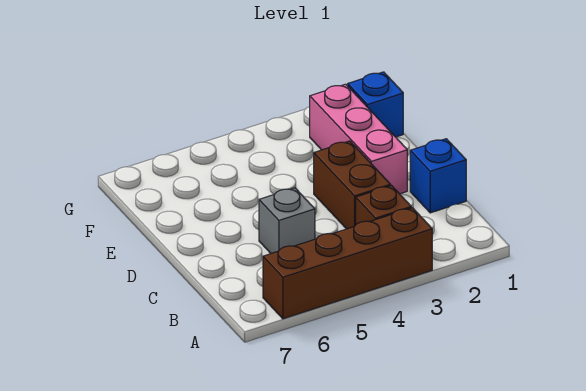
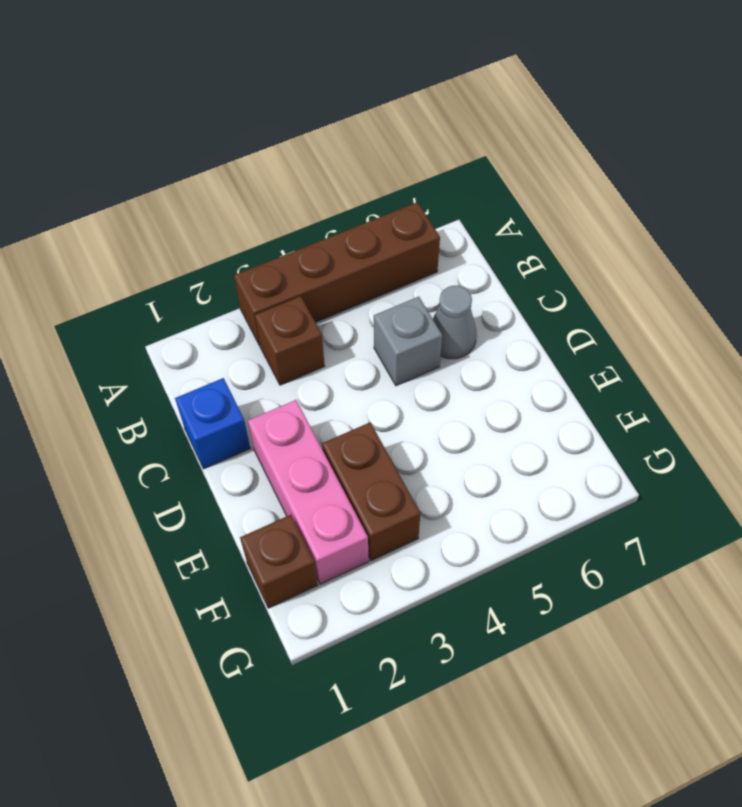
brown 1x2 brick [314,141,391,229] -> brown 1x2 brick moved to [322,423,420,561]
none -> grey 1x1 cone [433,286,477,359]
blue 1x1 brick [348,72,403,137] -> brown 1x1 brick [240,515,318,608]

